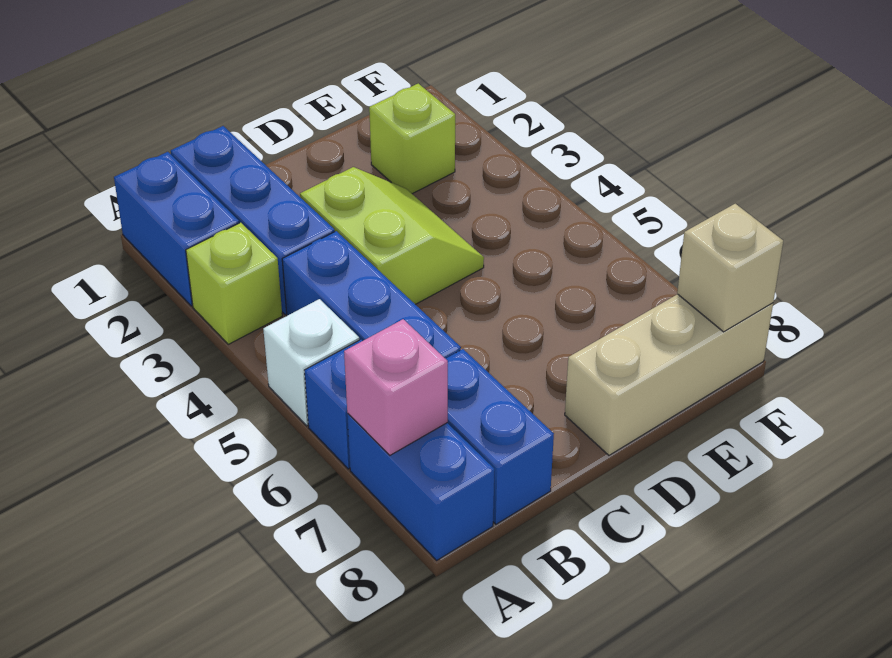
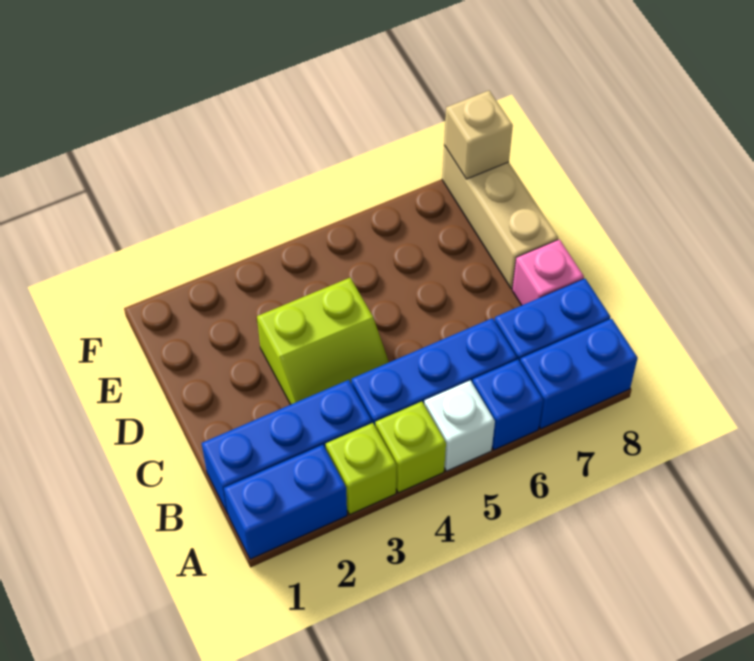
pink 1x1 brick [344,319,448,455] -> pink 1x1 brick moved to [512,239,584,305]
lime 2x2 slope [300,167,484,304] -> lime 2x2 slope turned to [257,278,389,404]
lime 1x1 brick [369,84,455,194] -> lime 1x1 brick moved to [375,402,446,493]

